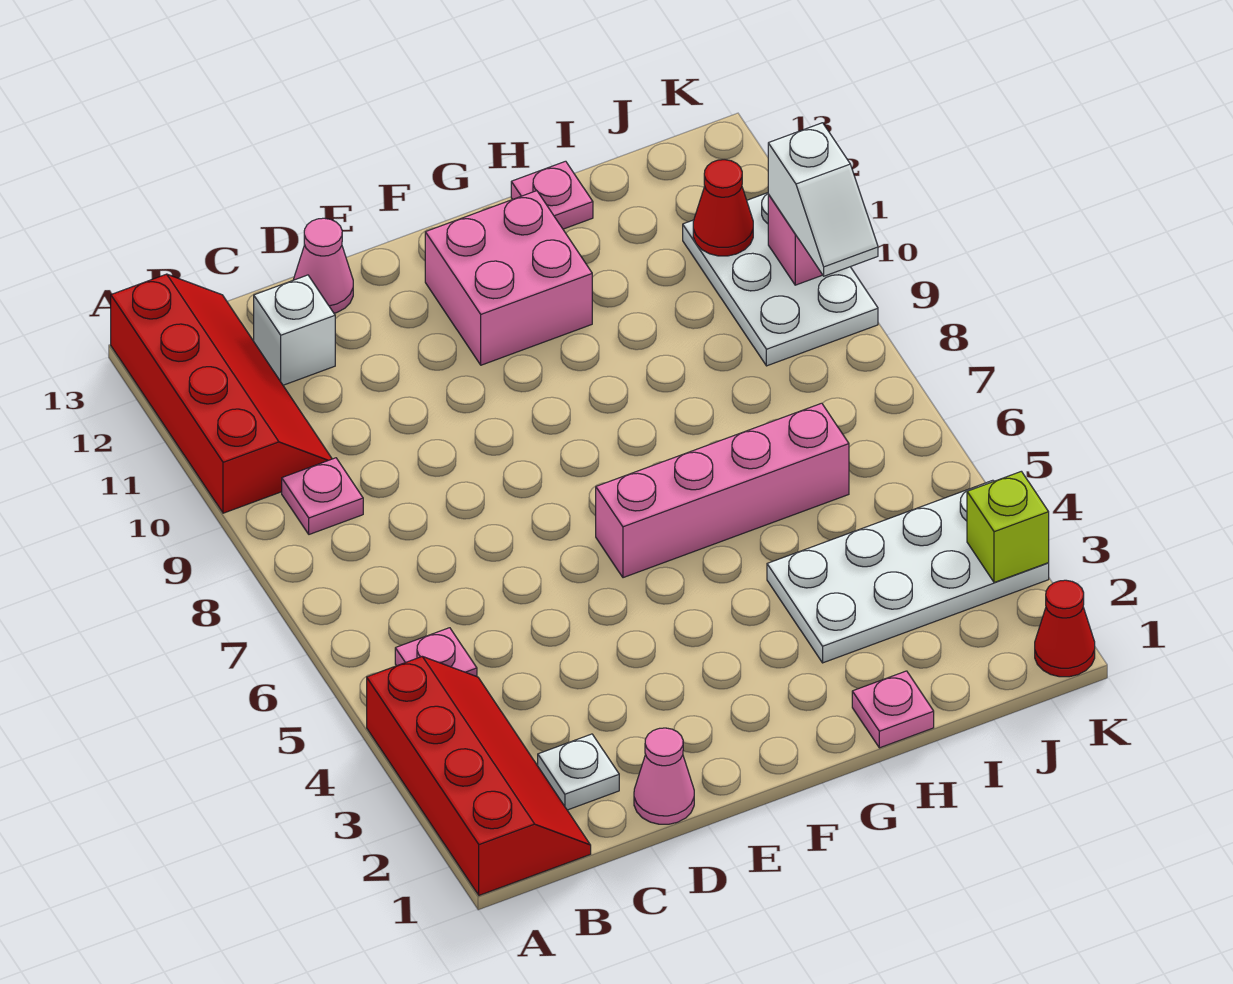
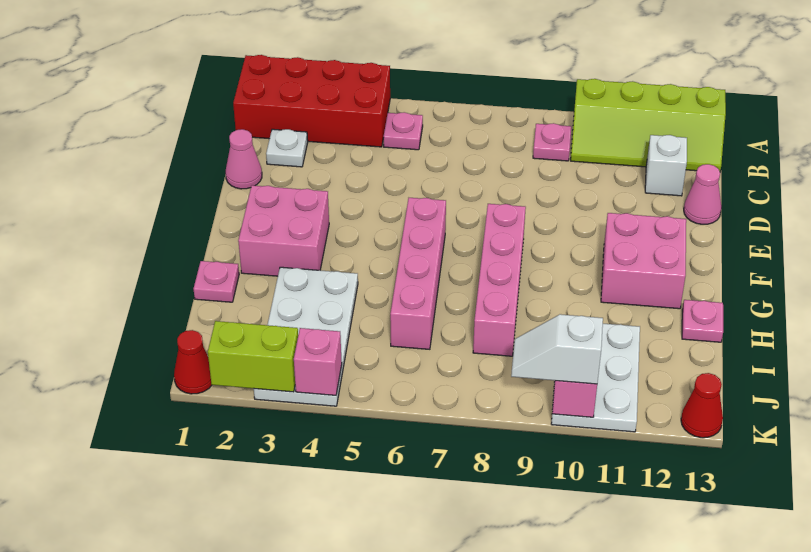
red 2x4 slope [367,657,591,895] -> red 2x4 brick [233,55,390,147]
red 2x4 slope [111,274,332,513] -> lime 2x4 slope [571,79,726,171]
none -> pink 2x2 brick [238,185,329,276]
none -> pink 1x4 brick [473,204,526,356]
white 2x3 plate [683,193,878,366] -> white 2x3 plate turned to [551,324,640,432]
red 1x1 cone [693,160,753,256] -> red 1x1 cone moved to [681,373,723,438]
lime 1x1 brick [967,471,1049,583] -> lime 1x2 brick [208,321,298,392]
none -> pink 1x1 brick [294,328,342,395]

